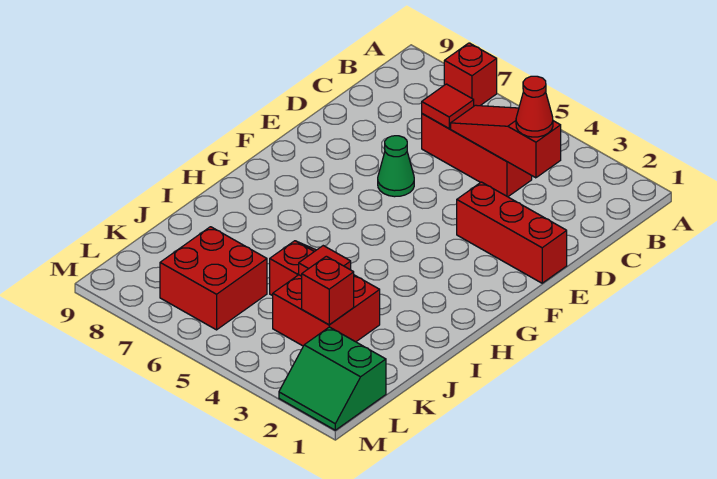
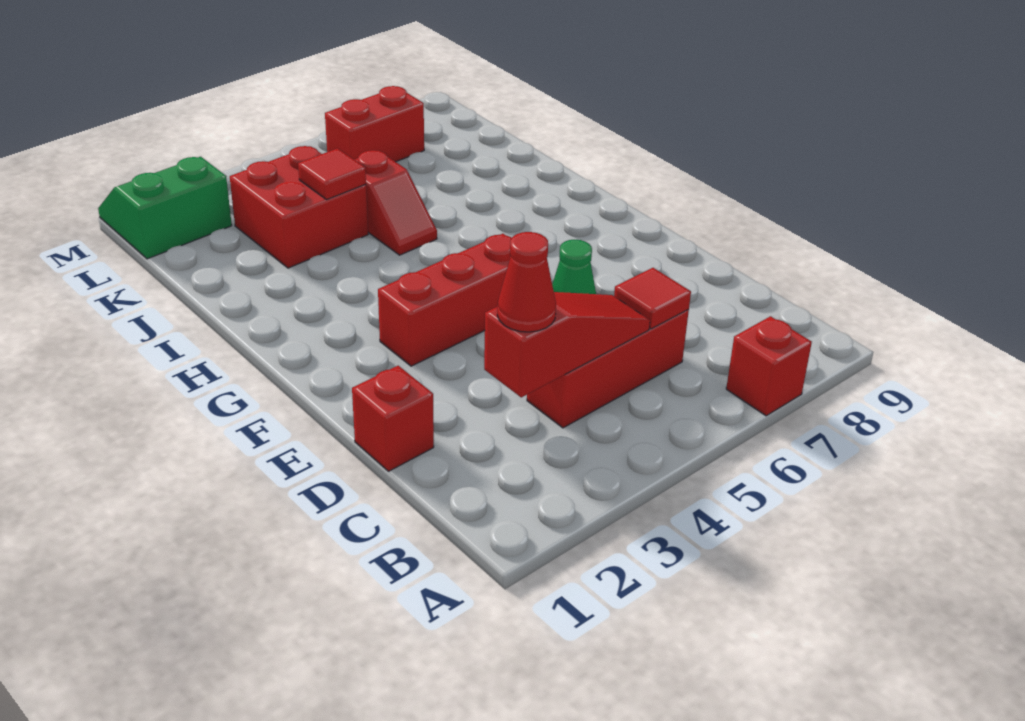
red 1x3 brick [457,182,567,283] -> red 1x3 brick moved to [378,234,511,366]
red 1x1 brick [302,256,354,325] -> red 1x1 brick moved to [352,366,434,471]
red 2x2 brick [160,227,267,330] -> red 1x2 brick [325,86,424,162]

